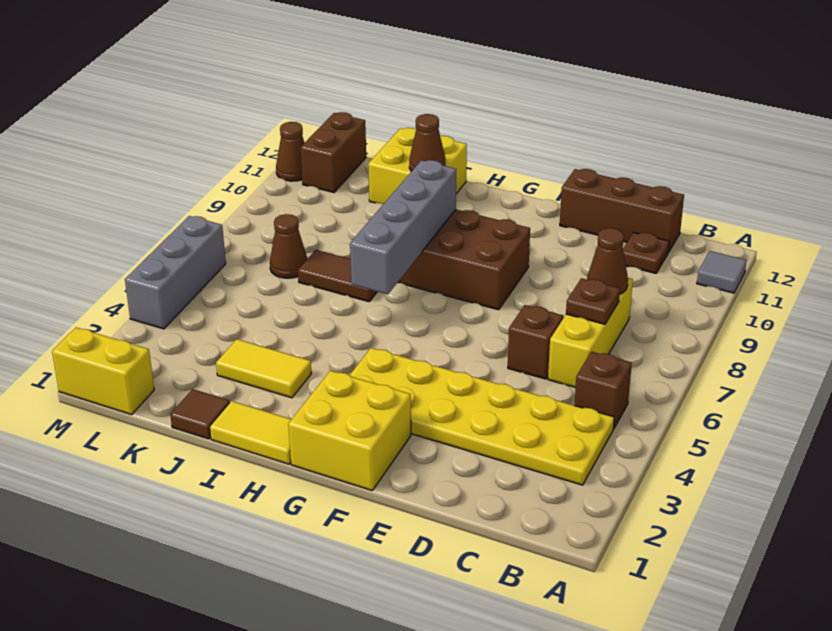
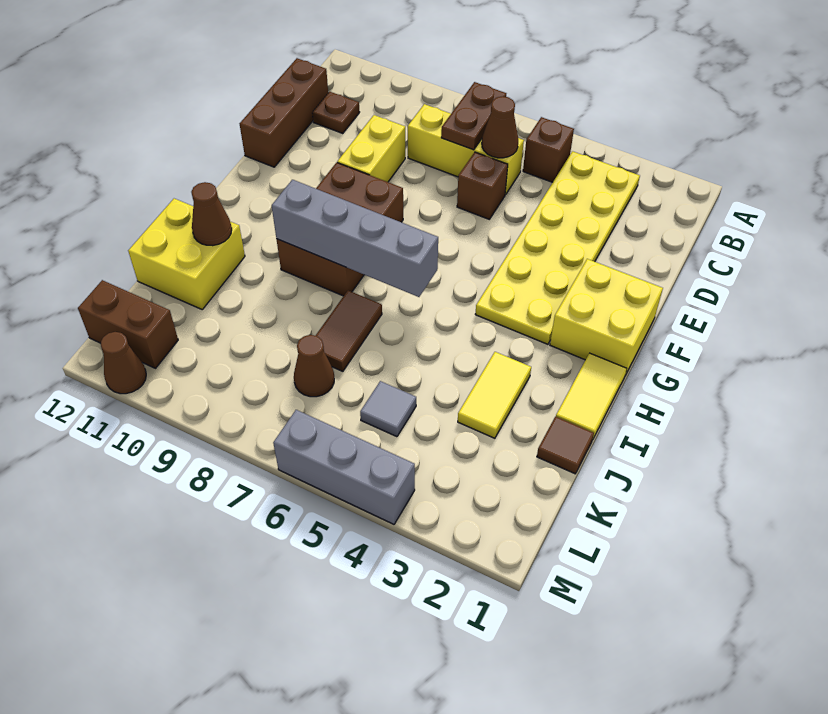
grey 1x1 tile [697,251,747,293] -> grey 1x1 tile moved to [360,381,416,437]
brown 1x1 plate [566,278,620,324] -> brown 1x2 plate [441,82,506,150]
brown 1x1 cone [587,228,628,294] -> brown 1x1 cone moved to [482,96,518,158]
yellow 1x2 brick [52,327,154,415] -> yellow 1x2 brick moved to [337,115,405,182]

